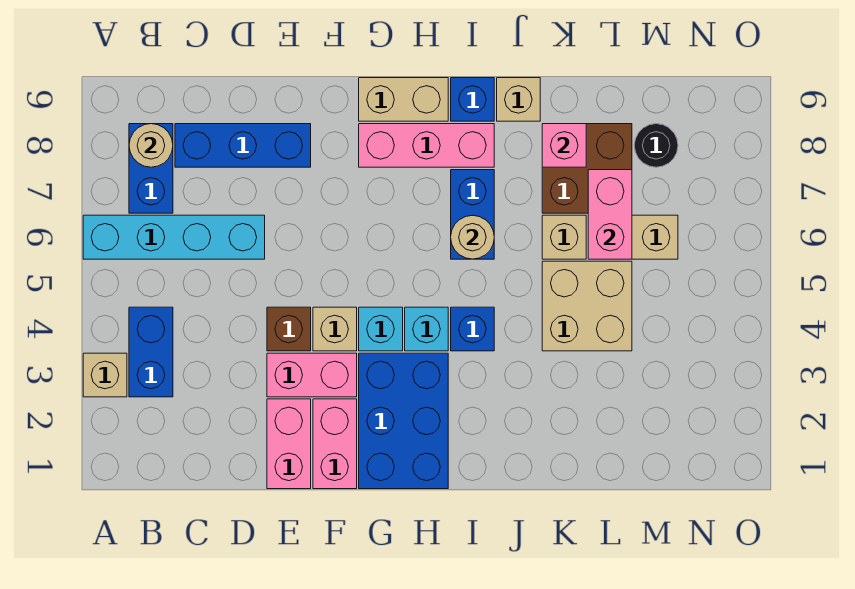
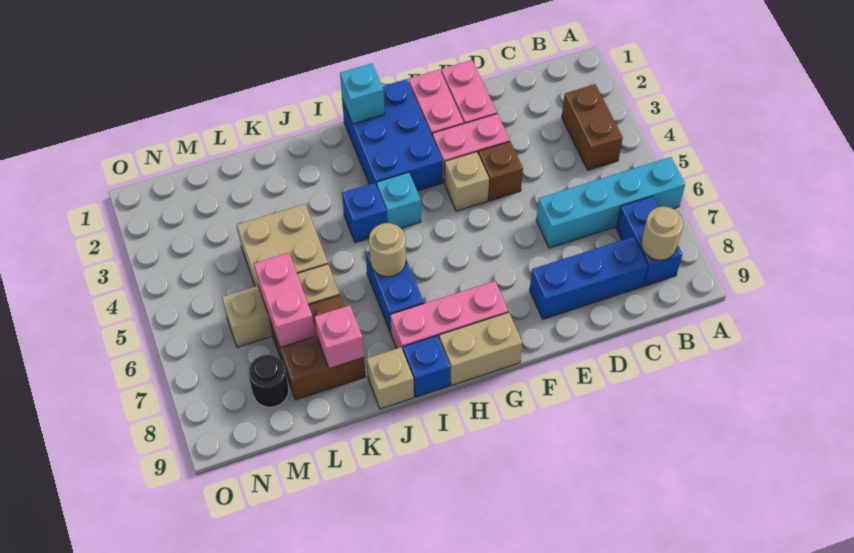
tan 1x1 brick [83,353,127,397] -> none
blue 1x2 brick [129,307,173,397] -> brown 1x2 brick [562,84,623,170]
cyan 1x1 brick [359,307,403,351] -> cyan 1x1 brick moved to [340,64,385,124]

